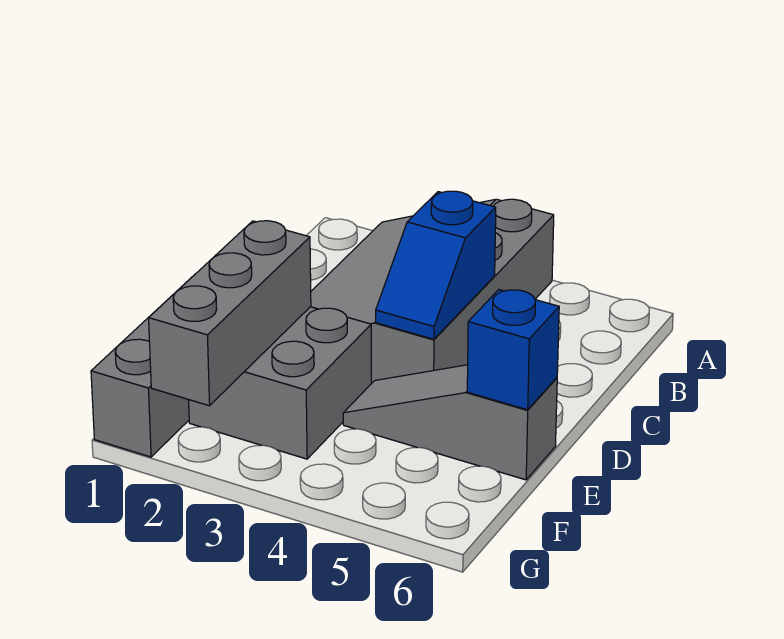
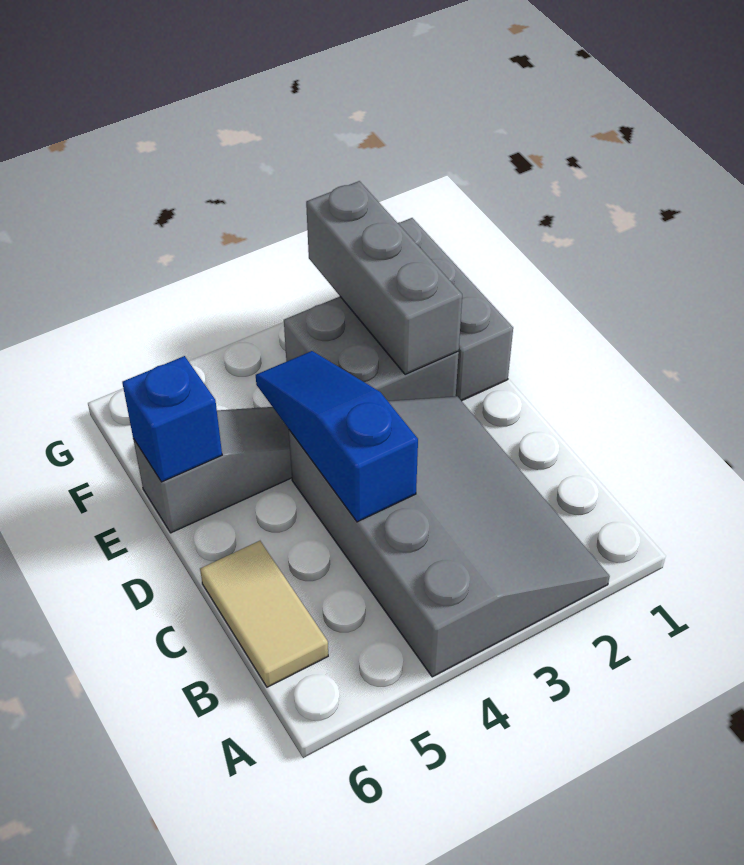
none -> tan 1x2 tile [200,541,328,687]
blue 1x2 slope [376,191,496,339] -> blue 1x3 slope [256,351,418,522]

